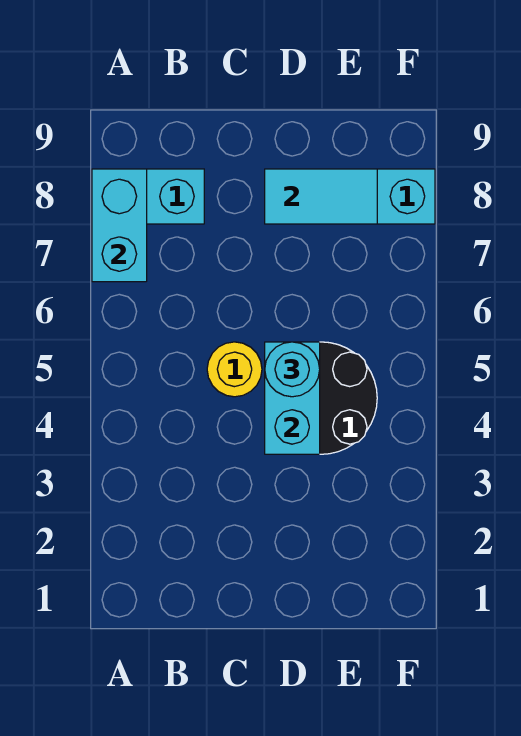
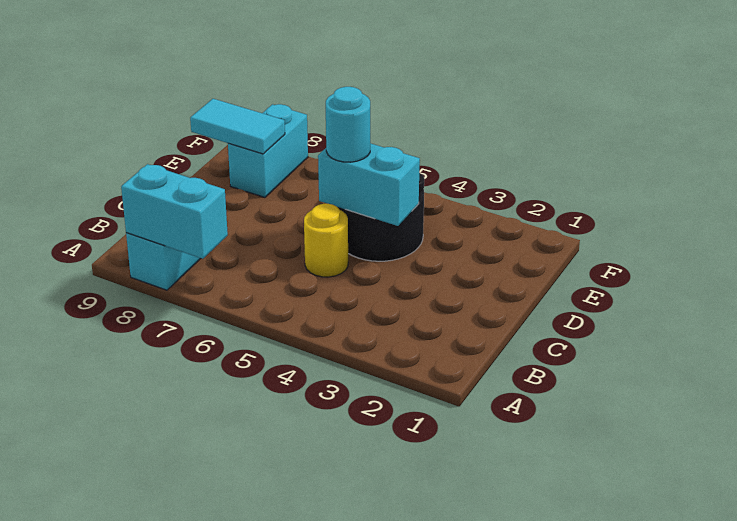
cyan 1x2 tile [265,169,377,224] -> cyan 1x2 tile turned to [190,99,285,154]

